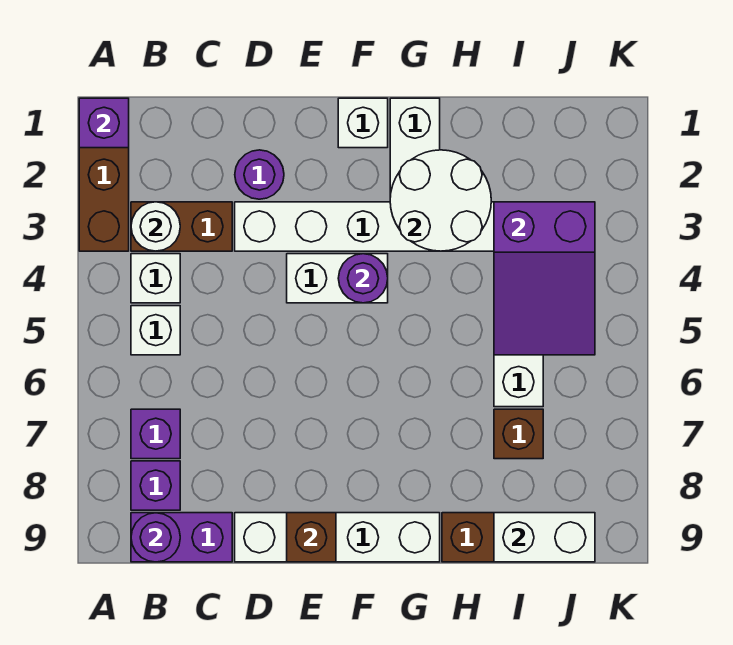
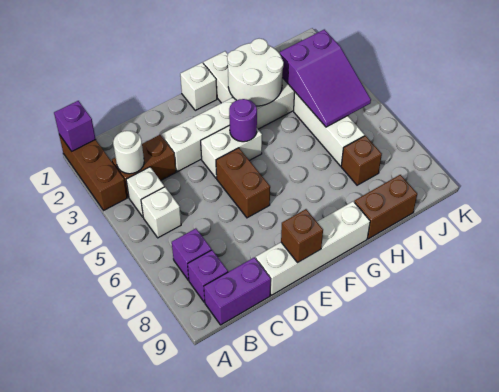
purple 1x1 round brick [131,513,180,562] -> none
purple 1x1 round brick [235,150,284,199] -> none
none -> brown 1x2 brick [216,148,270,218]
white 1x2 brick [494,513,595,562] -> none

